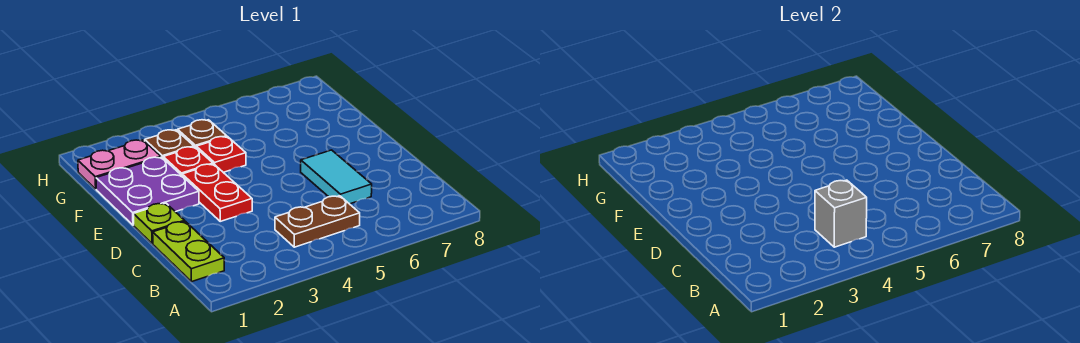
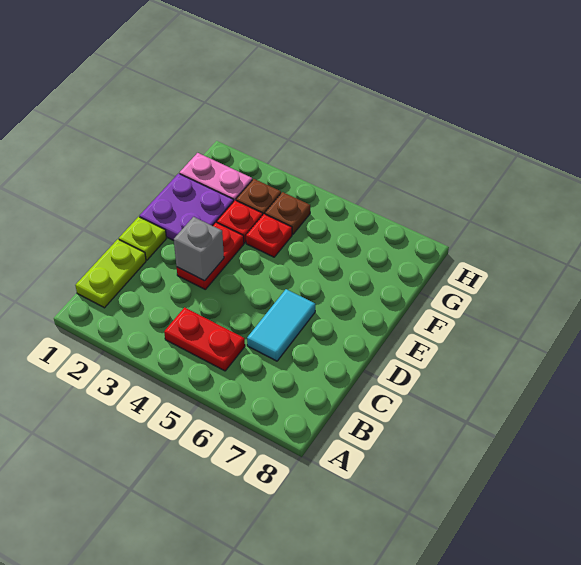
brown 1x2 plate [275,196,360,247] -> red 1x2 plate [164,307,245,371]
grey 1x1 brick [815,180,867,247] -> grey 1x1 brick moved to [174,217,224,281]

